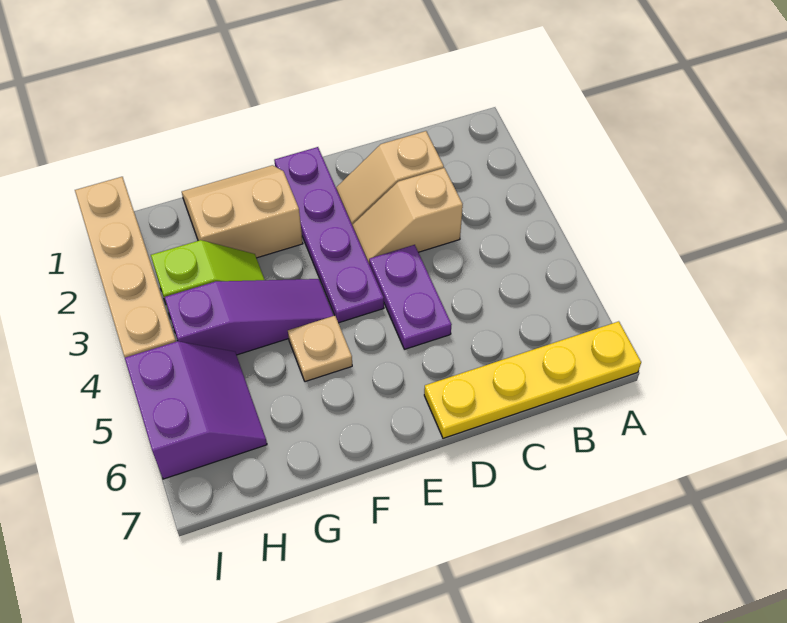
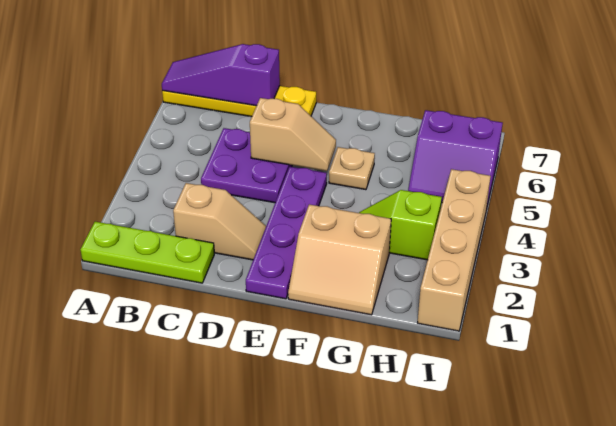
none -> lime 1x3 plate [80,222,214,283]
tan 1x2 slope [353,168,463,262] -> tan 1x2 slope moved to [250,98,336,171]
purple 1x2 plate [369,245,452,349] -> purple 2x2 plate [201,128,292,203]
purple 1x3 slope [164,279,334,355] -> purple 1x3 slope moved to [162,44,280,106]
purple 2x2 slope [125,341,267,479] -> purple 2x2 slope turned to [408,110,503,205]

